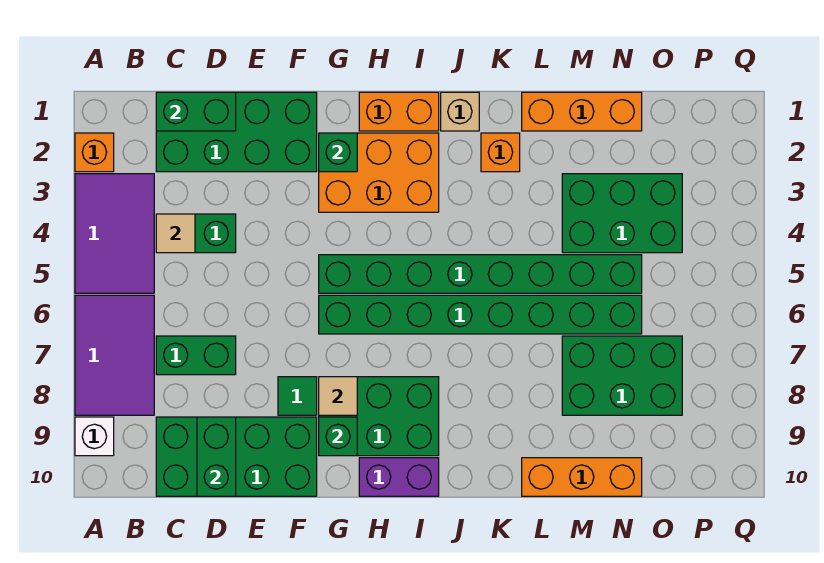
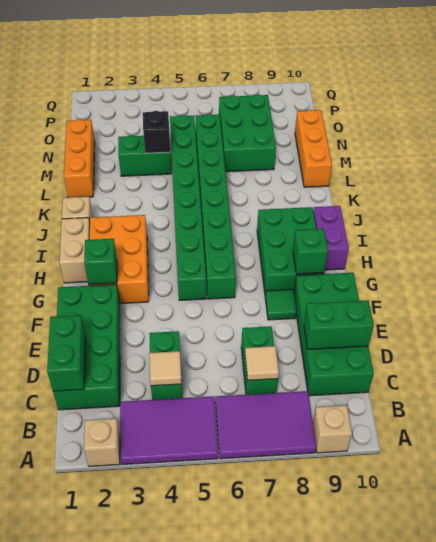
orange 1x1 brick [75,133,114,172] -> tan 1x1 brick [84,418,120,466]
white 1x1 brick [75,417,114,456] -> tan 1x1 brick [313,405,352,453]
tan 1x1 tile [319,377,357,415] -> tan 1x1 tile moved to [245,346,279,380]
orange 1x2 brick [359,92,439,131] -> tan 1x2 brick [60,218,90,283]
orange 1x1 brick [481,133,520,172] -> none
green 2x3 brick [562,174,682,253] -> green 1x2 brick [118,135,171,176]
none -> black 1x1 brick [143,111,170,153]

